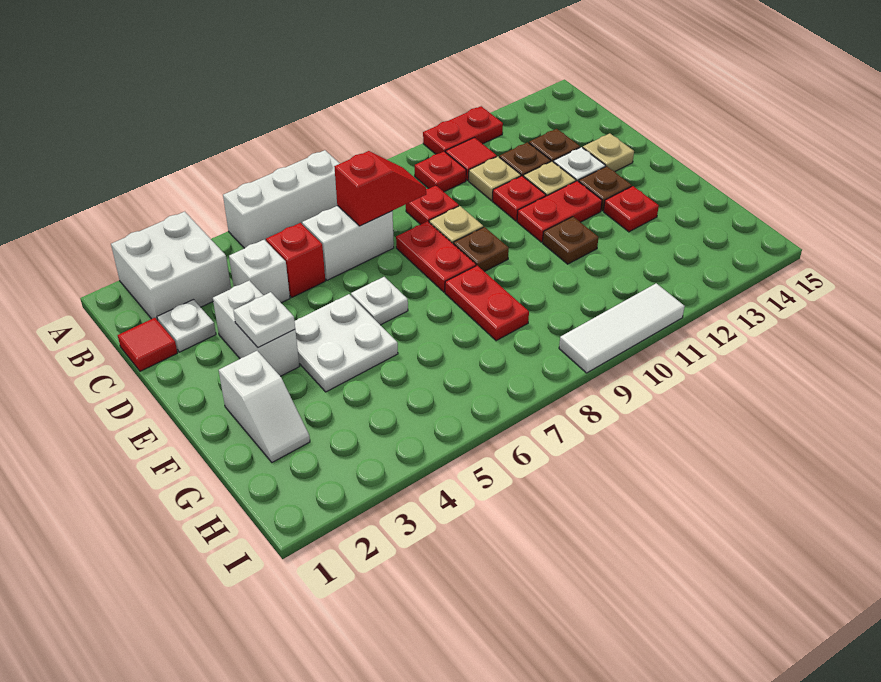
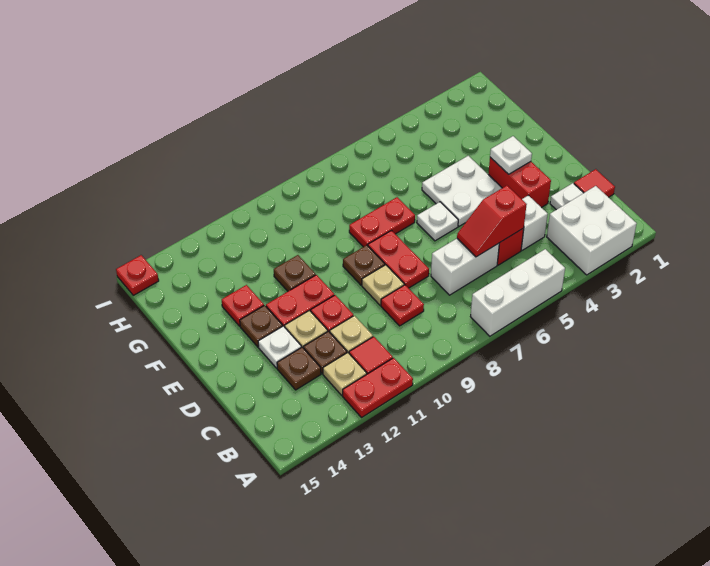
red 1x1 plate [415,152,466,192] -> red 1x1 plate moved to [116,255,159,295]
red 1x2 slope [334,151,426,226] -> red 1x2 slope moved to [457,186,527,257]
white 1x2 brick [213,280,299,376] -> red 1x2 brick [488,157,551,208]
tan 1x1 plate [583,133,634,171] -> tan 1x1 plate moved to [323,353,367,395]
white 1x2 slope [219,351,310,462] -> none
red 1x2 plate [445,266,529,341] -> red 1x2 plate turned to [349,197,415,247]
white 1x3 tile [559,283,685,373] -> none

